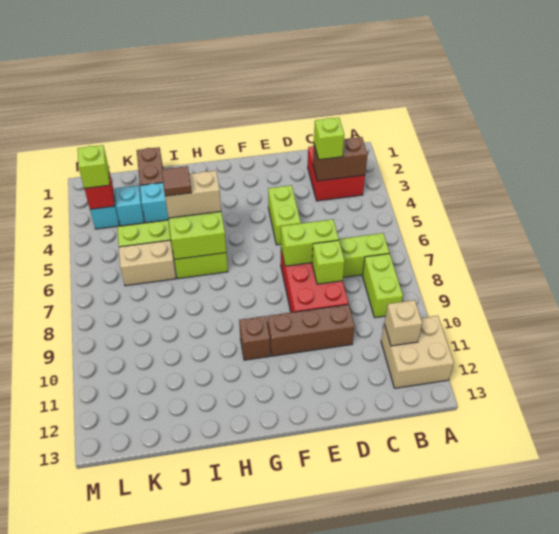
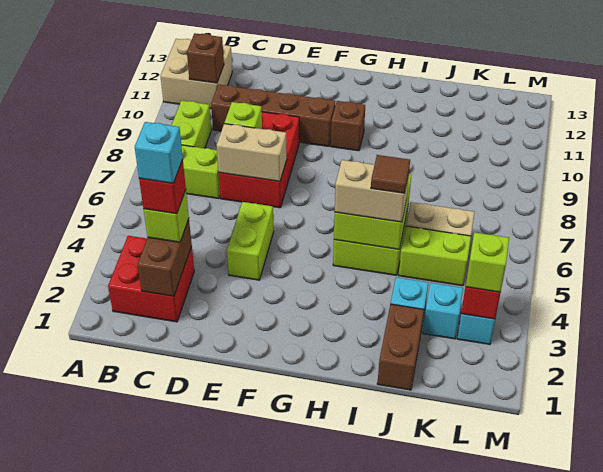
brown 1x2 brick [313,137,368,181] -> brown 1x2 brick turned to [138,219,192,296]
tan 1x1 brick [384,300,422,346] -> brown 1x1 brick [187,33,224,83]
none -> red 1x1 brick [139,159,186,214]
none -> cyan 1x1 brick [135,122,183,183]
lime 1x2 brick [281,219,339,266] -> tan 1x2 brick [217,124,287,181]
brown 1x3 brick [267,304,355,356] -> brown 1x4 brick [211,85,335,146]

